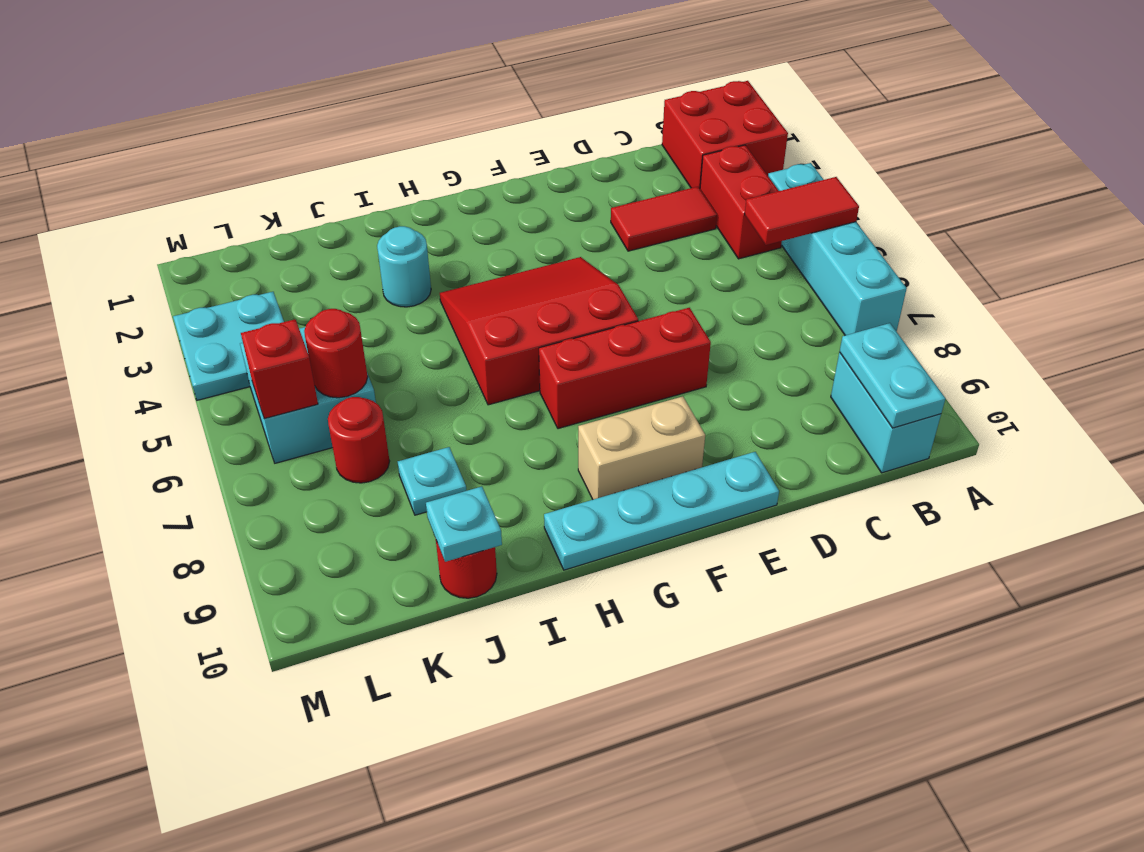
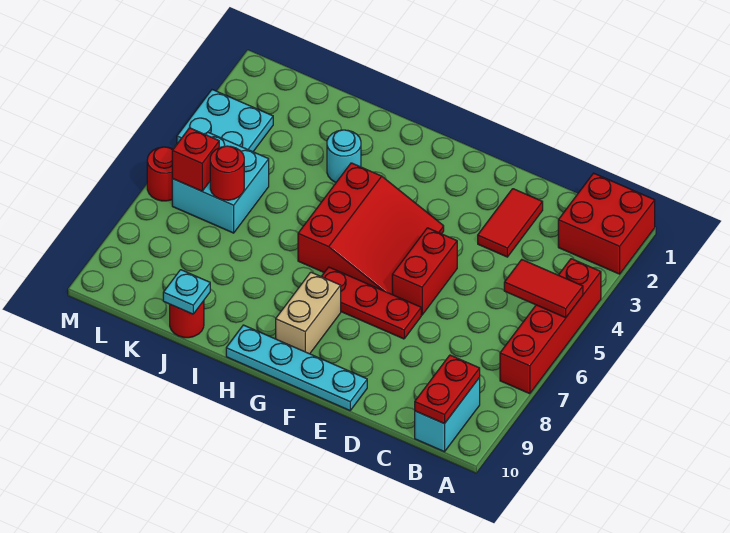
cyan 1x4 brick [768,163,907,335] -> red 1x4 brick [500,259,601,394]
red 1x2 brick [700,145,782,259] -> red 1x2 brick moved to [392,228,457,315]
cyan 1x2 plate [840,323,946,428] -> red 1x2 plate [415,355,480,424]
red 1x2 tile [611,187,717,251] -> red 1x2 tile turned to [478,189,543,257]
red 1x3 brick [539,308,711,429] -> red 1x3 plate [321,267,421,339]
red 3x3 slope [440,257,638,405] -> red 3x3 slope turned to [298,163,444,294]
tan 1x2 brick [578,396,705,499] -> tan 1x2 brick turned to [276,272,341,354]
cyan 1x1 plate [398,447,467,515] -> none
red 1x1 round brick [328,397,390,483] -> red 1x1 round brick moved to [147,147,173,201]

